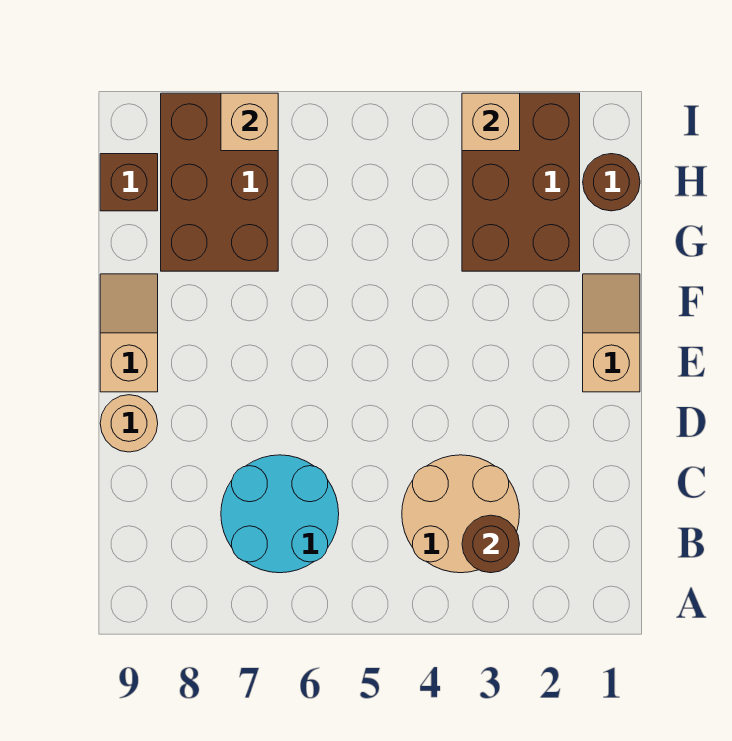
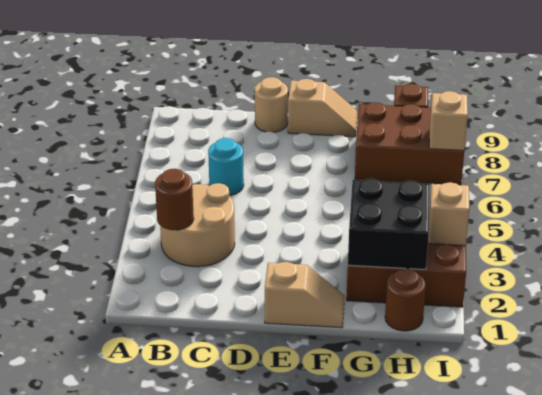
cyan 2x2 round brick [221,455,339,573] -> cyan 1x1 round brick [208,138,244,196]
none -> black 2x2 brick [348,178,429,269]

